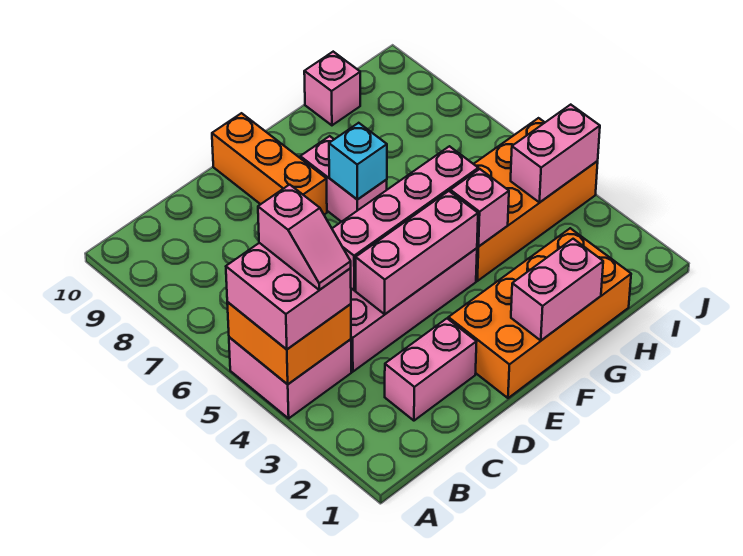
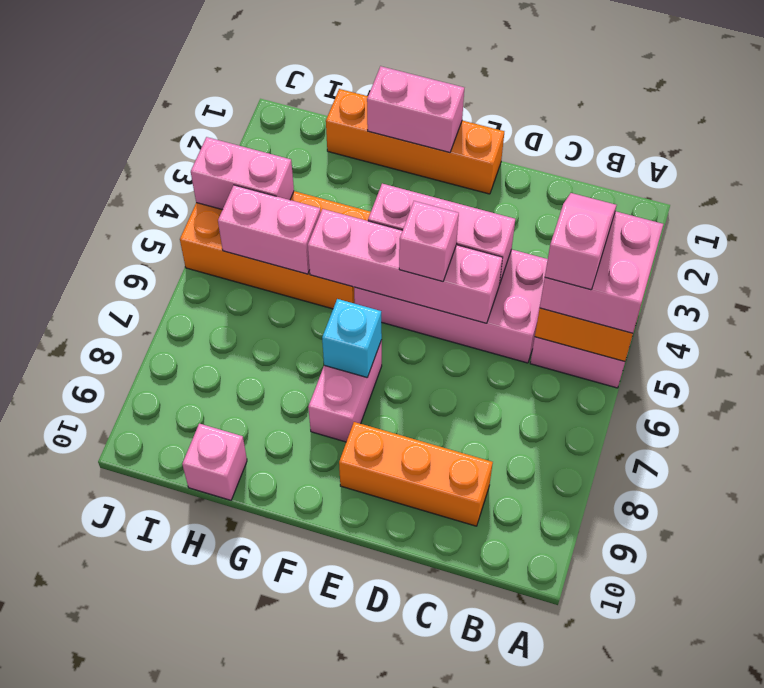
pink 1x2 brick [385,319,477,421] -> pink 1x2 brick moved to [218,185,321,274]
orange 2x4 brick [448,228,631,398] -> orange 1x4 brick [326,89,504,194]
orange 1x3 brick [212,113,327,214] -> orange 1x3 brick turned to [339,422,493,526]
pink 1x1 brick [450,169,509,247] -> pink 1x1 brick moved to [399,201,459,282]

